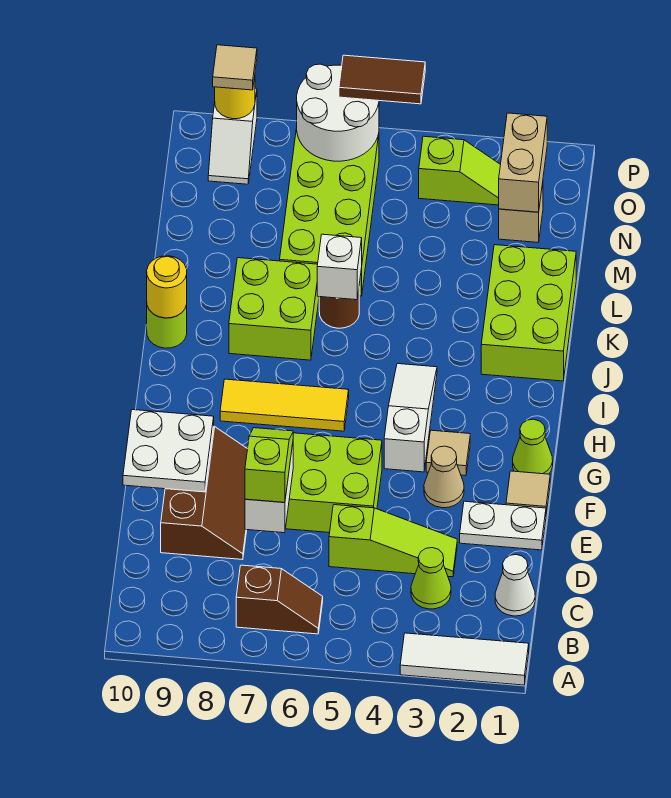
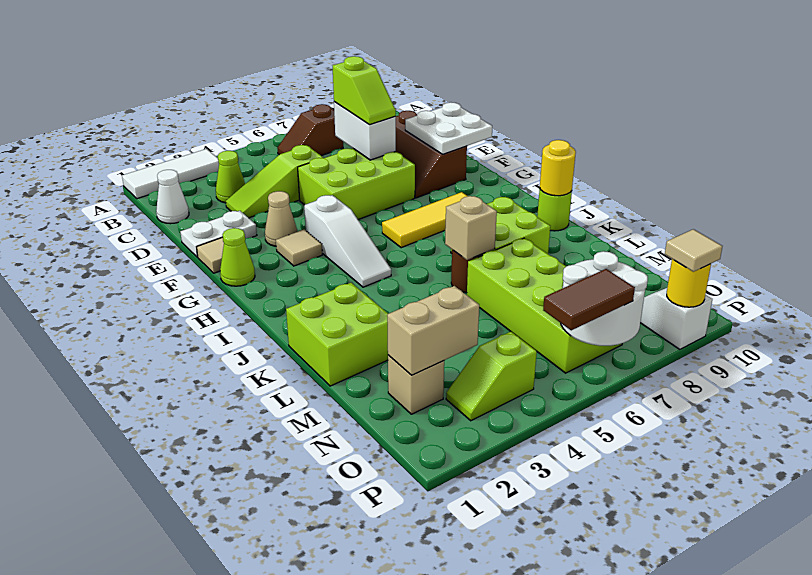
lime 2x3 brick [481,245,576,381] -> lime 2x2 brick [286,283,388,386]
white 1x1 brick [317,234,362,300] -> tan 1x1 brick [445,196,497,260]
tan 1x2 brick [499,113,547,212] -> tan 1x2 brick turned to [387,286,479,375]

